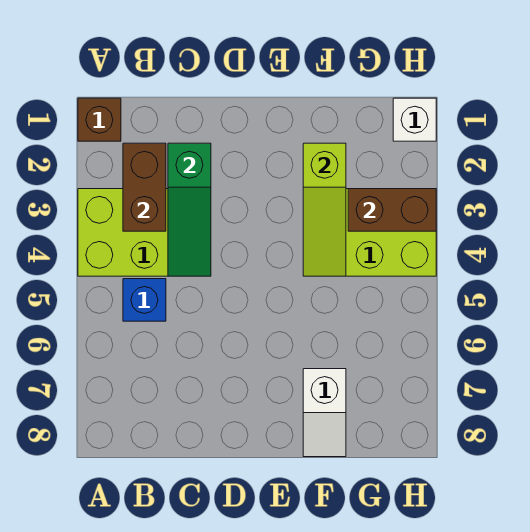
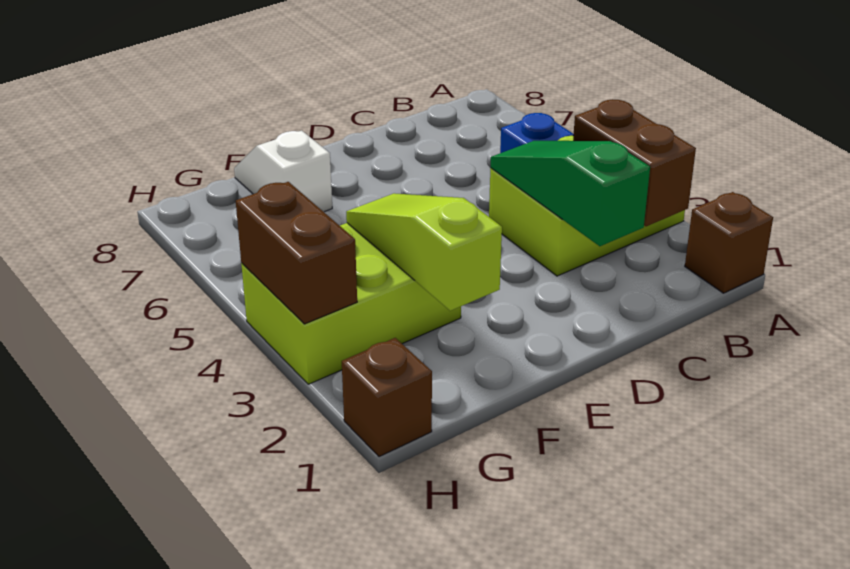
brown 1x2 brick [348,189,436,231] -> brown 1x2 brick turned to [236,182,357,324]
white 1x1 brick [393,98,436,141] -> brown 1x1 brick [342,338,432,457]

